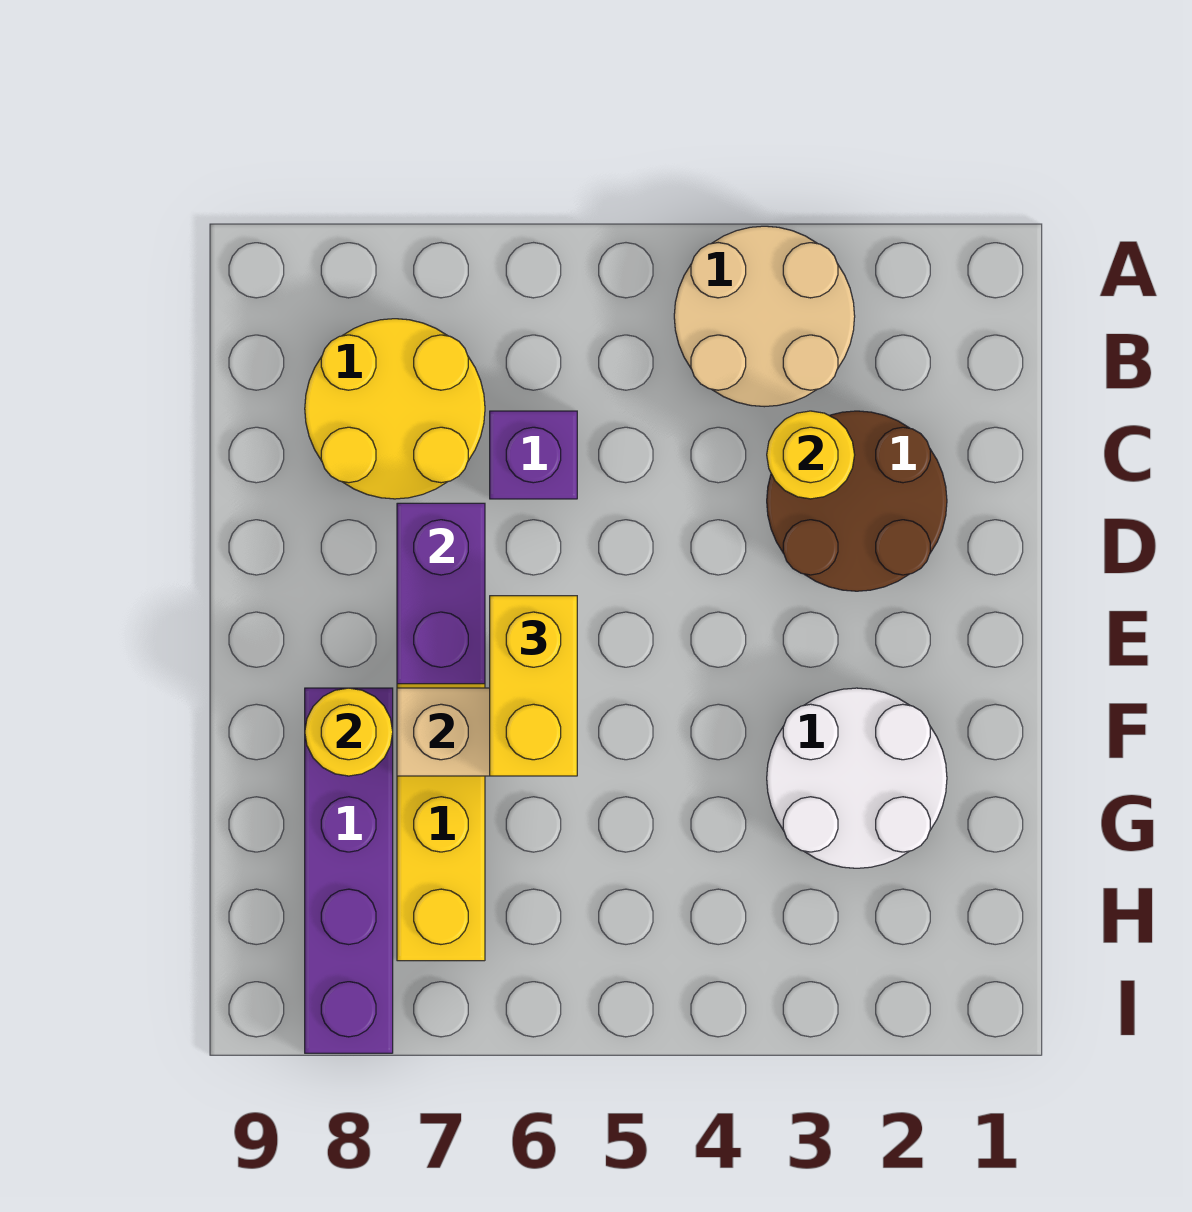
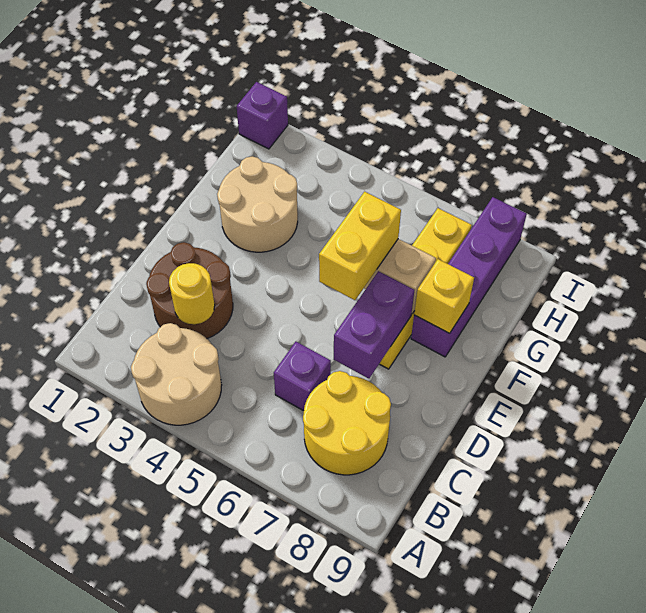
white 2x2 round brick [767,688,947,868] -> tan 2x2 round brick [217,156,298,252]
yellow 1x1 round brick [305,688,393,776] -> yellow 1x1 brick [414,259,474,333]
none -> purple 1x1 brick [237,82,288,149]

